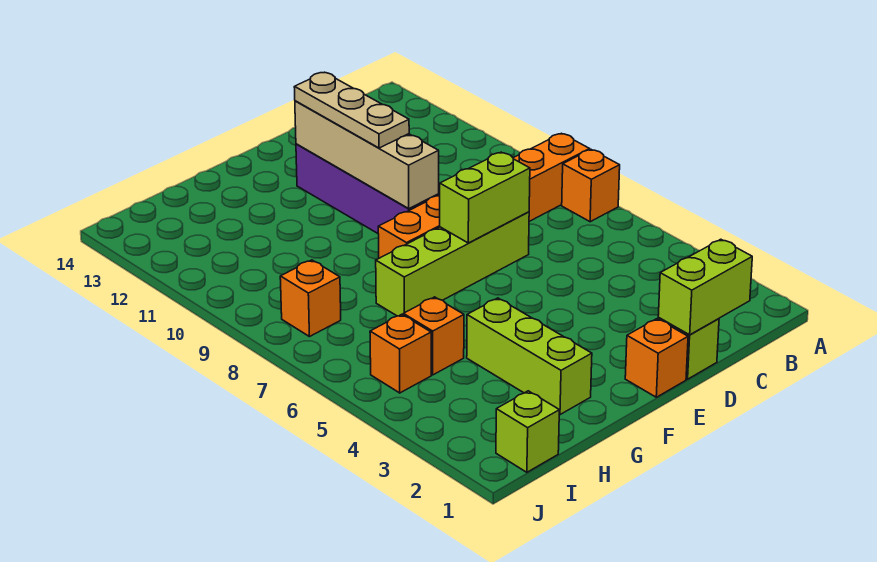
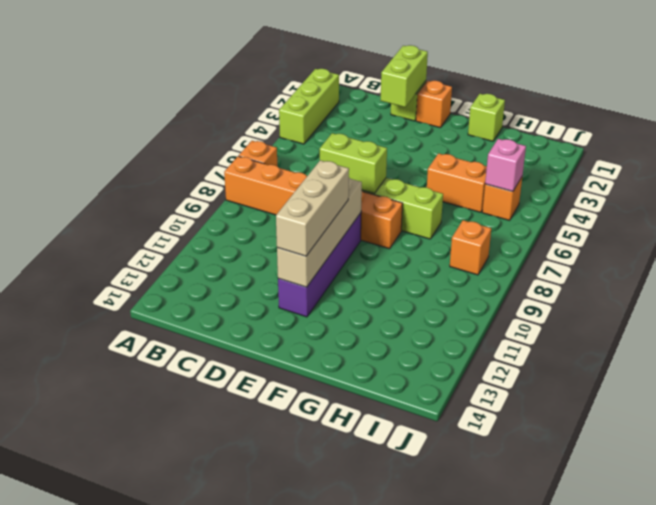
lime 1x2 brick [658,239,752,335] -> lime 1x2 brick turned to [380,45,428,107]
tan 1x3 plate [294,72,409,148] -> tan 1x3 brick [276,160,349,256]
lime 1x3 brick [467,298,592,415] -> lime 1x3 brick moved to [279,69,339,144]
orange 1x1 brick [403,297,464,375] -> orange 1x2 brick [427,153,487,212]
lime 1x1 brick [496,391,559,472] -> lime 1x1 brick moved to [468,94,505,141]
none -> pink 1x1 brick [485,139,526,192]

